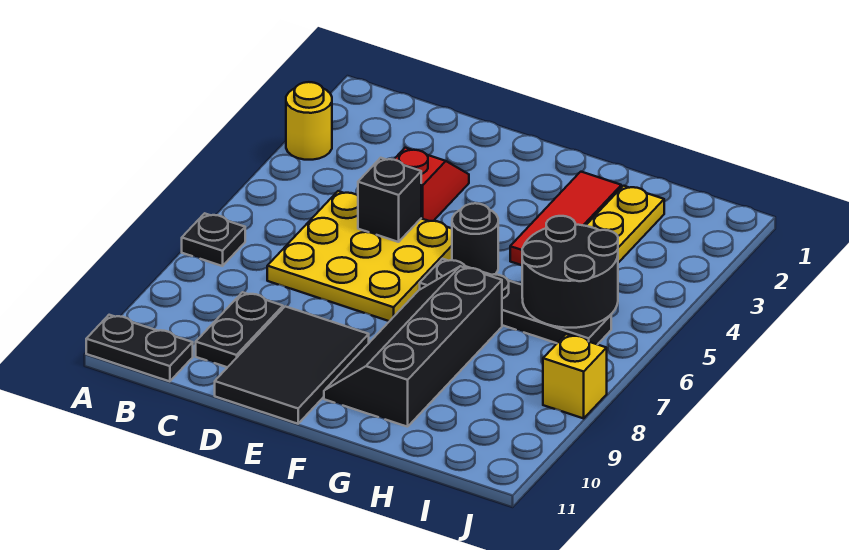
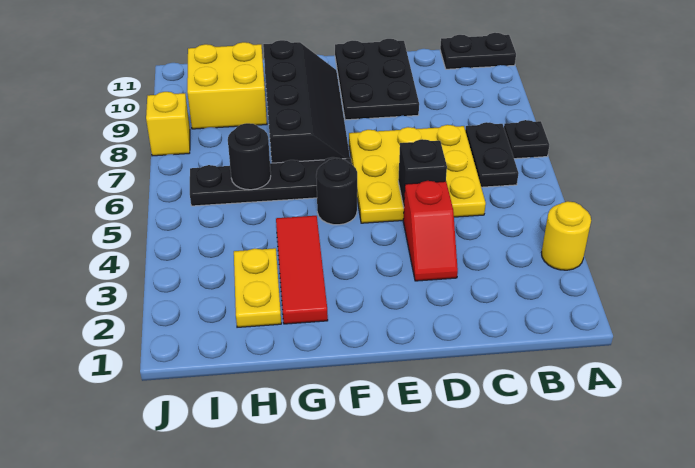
black 1x2 plate [196,292,283,367] -> black 1x2 plate moved to [465,122,519,187]
black 2x3 tile [215,306,369,424] -> black 2x3 plate [335,39,419,120]
black 2x2 round brick [522,216,618,328] -> black 1x1 round brick [228,123,271,190]
none -> yellow 2x2 brick [187,42,267,129]

